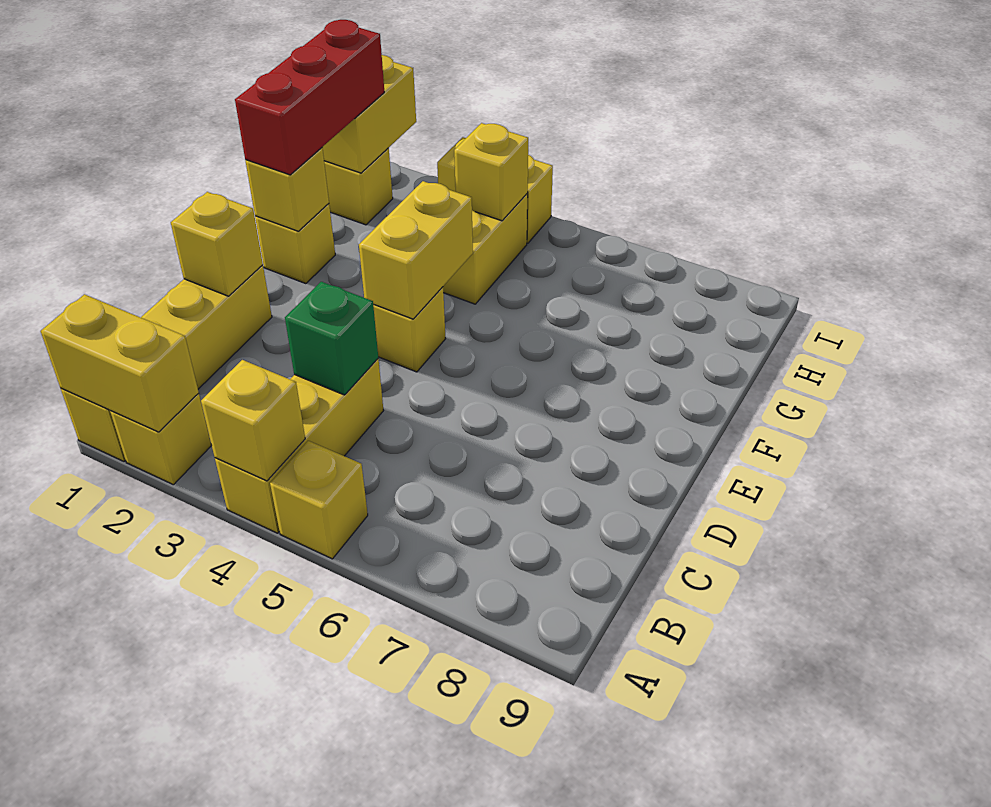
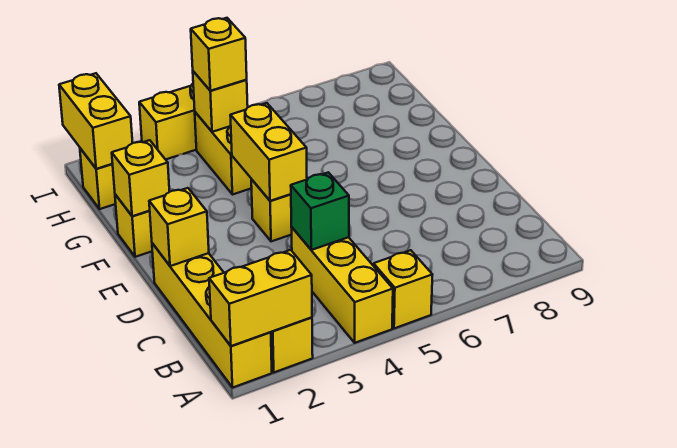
yellow 1x1 brick [201,360,305,481] -> yellow 1x1 brick moved to [191,18,247,91]
red 1x3 brick [235,20,384,175] -> none

